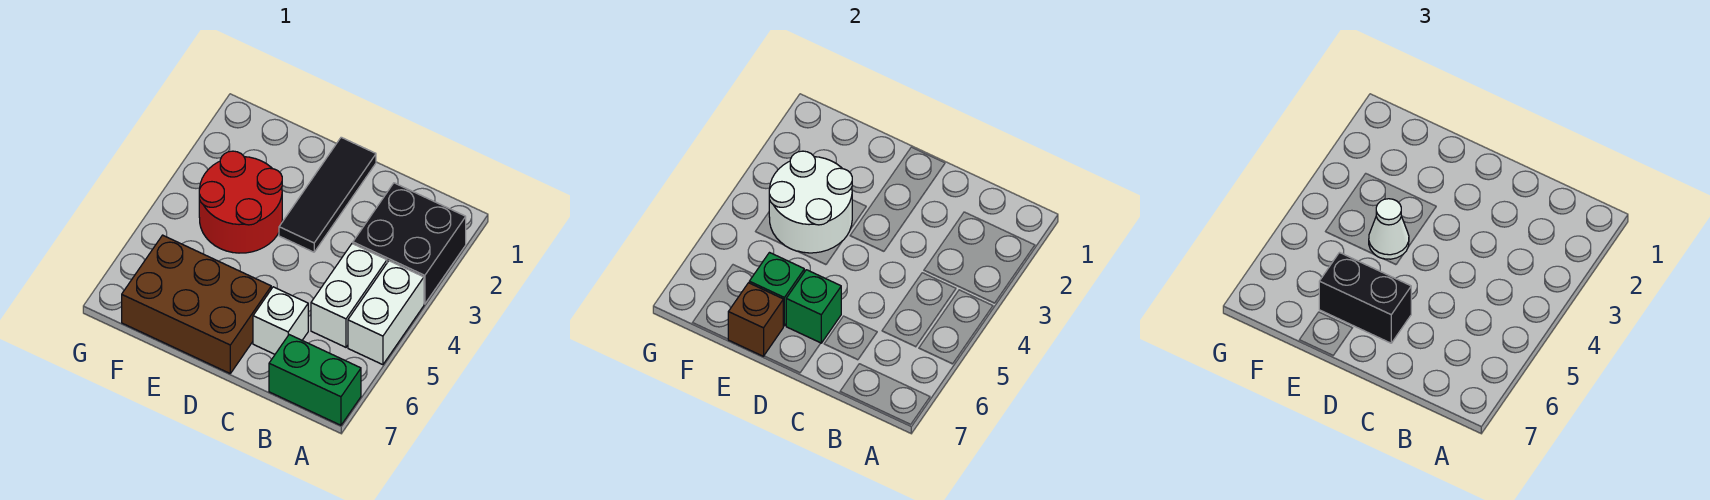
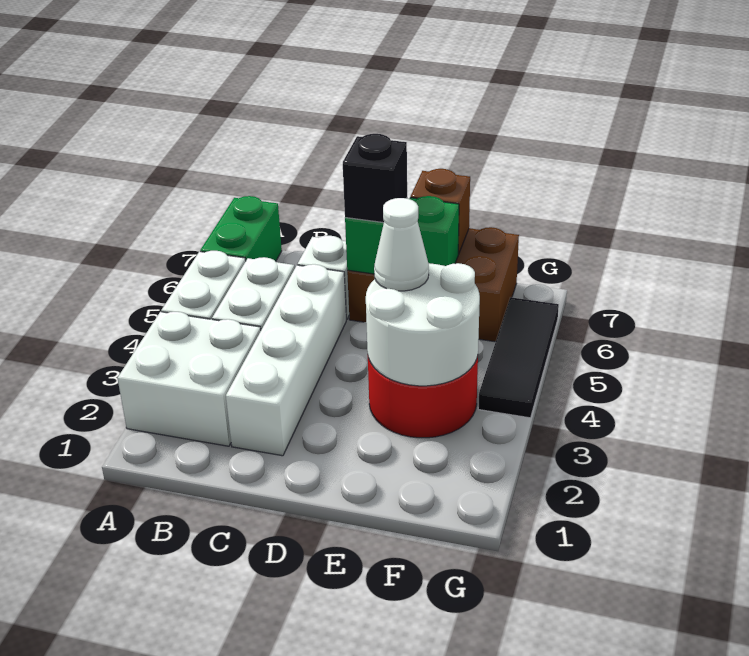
black 2x2 brick [353,183,466,304] -> white 2x2 brick [118,312,261,446]
green 1x2 brick [269,335,361,425] -> green 1x2 brick turned to [200,196,282,261]
none -> white 1x4 brick [226,264,346,456]
black 1x3 tile [279,137,376,252] -> black 1x3 tile moved to [478,297,559,418]
black 1x2 brick [1319,253,1411,343] -> black 1x1 brick [343,134,407,223]

